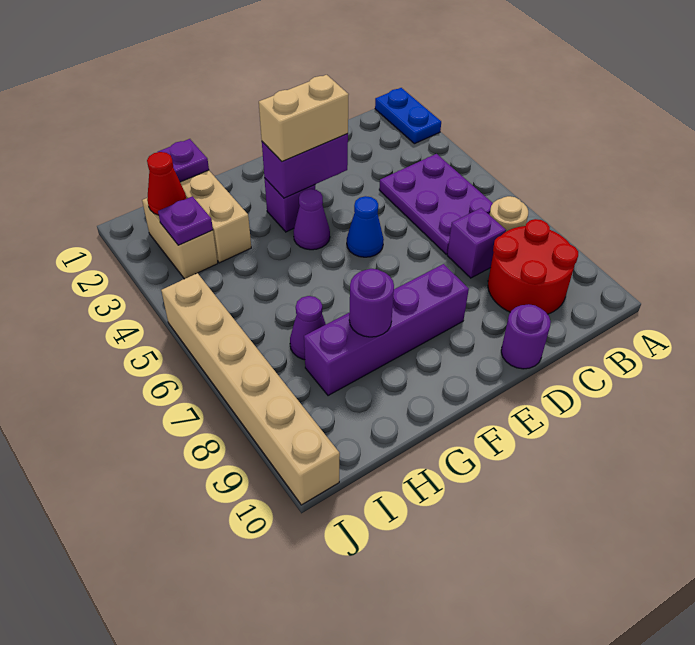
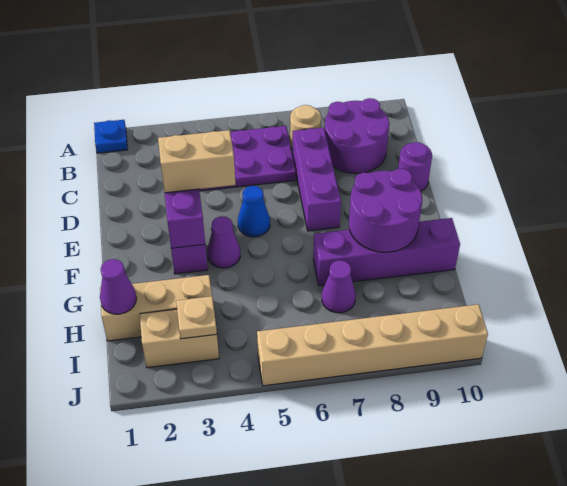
blue 1x2 plate [375,88,441,144] -> blue 1x1 plate [94,120,128,153]
red 2x2 round brick [488,219,578,314] -> purple 2x2 round brick [325,98,389,174]
purple 1x1 brick [447,208,506,278] -> purple 1x3 brick [293,128,341,231]
tan 1x2 brick [259,75,349,162] -> tan 1x2 brick turned to [158,130,235,193]
purple 1x4 brick [304,264,469,396] -> purple 1x4 brick turned to [313,218,460,286]
purple 1x1 round brick [349,269,394,337] -> purple 2x2 round brick [349,169,422,252]
purple 1x1 plate [158,139,209,182] -> purple 1x1 cone [100,259,136,314]
red 1x1 cone [147,152,186,215] -> none
purple 1x1 plate [158,196,213,245] -> tan 1x1 plate [176,296,217,339]

